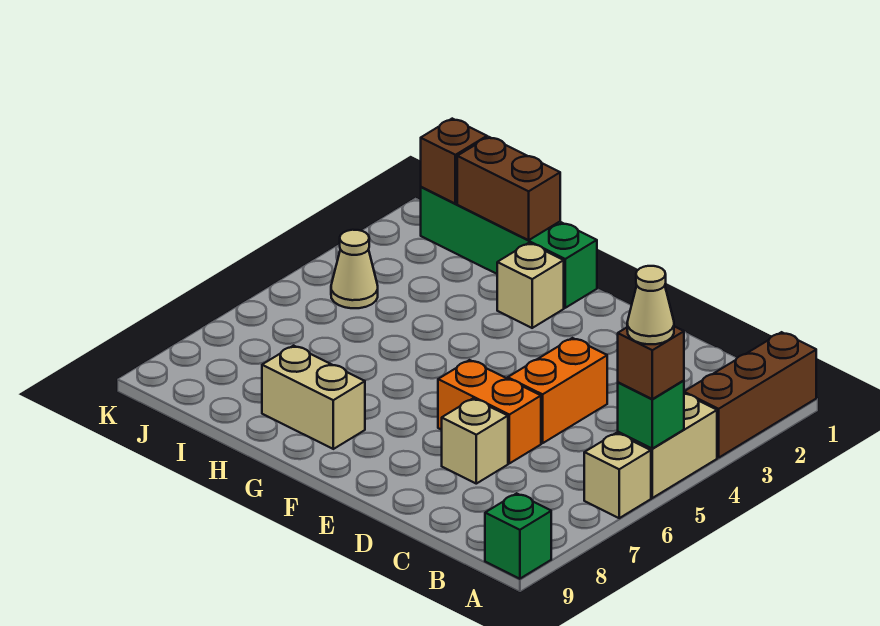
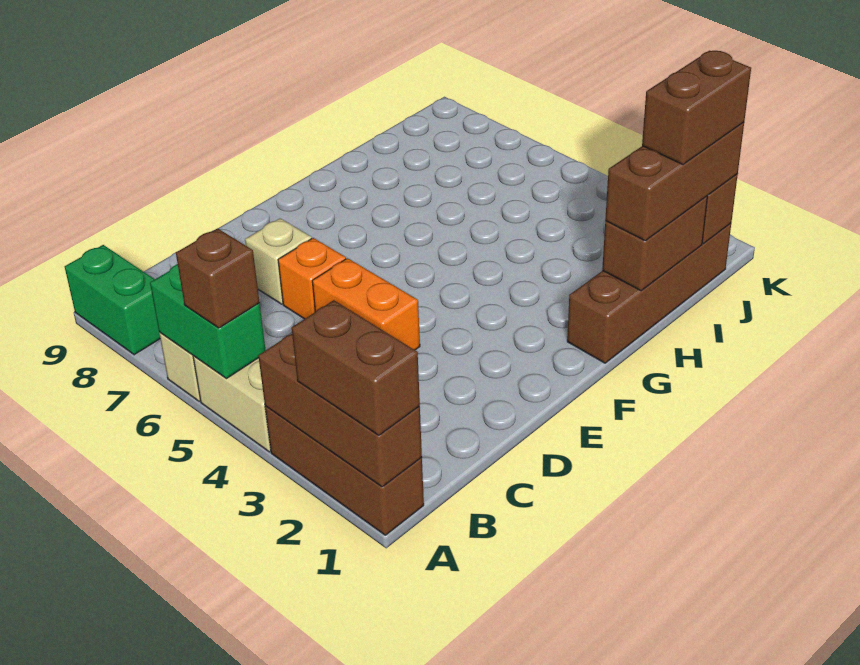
none -> brown 1x3 brick [259,334,422,487]
none -> brown 1x2 brick [292,300,420,435]
green 1x1 brick [618,381,684,449] -> green 1x2 brick [150,264,266,379]
tan 1x1 cone [627,266,674,344] -> none
green 1x1 brick [485,493,551,579] -> green 1x2 brick [65,245,160,355]
orange 1x2 brick [438,360,541,463] -> orange 1x1 brick [278,238,346,319]
green 1x4 brick [421,187,597,308] -> brown 1x4 brick [567,223,731,363]
tan 1x1 brick [497,243,564,328] -> none
tan 1x2 brick [262,346,365,449] -> none
none -> brown 1x3 brick [605,122,744,241]
none -> brown 1x2 brick [642,51,751,165]
tan 1x1 cone [331,230,378,308] -> none

